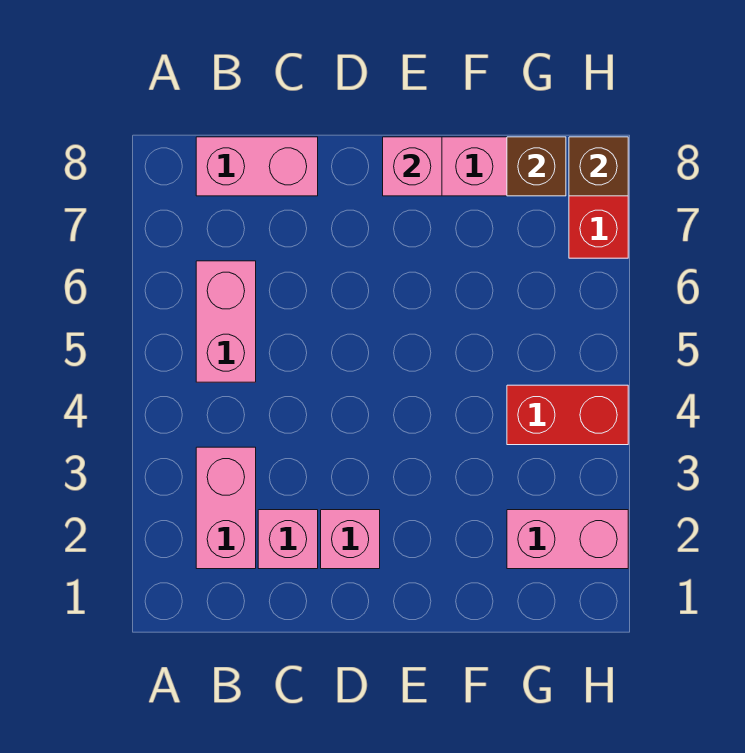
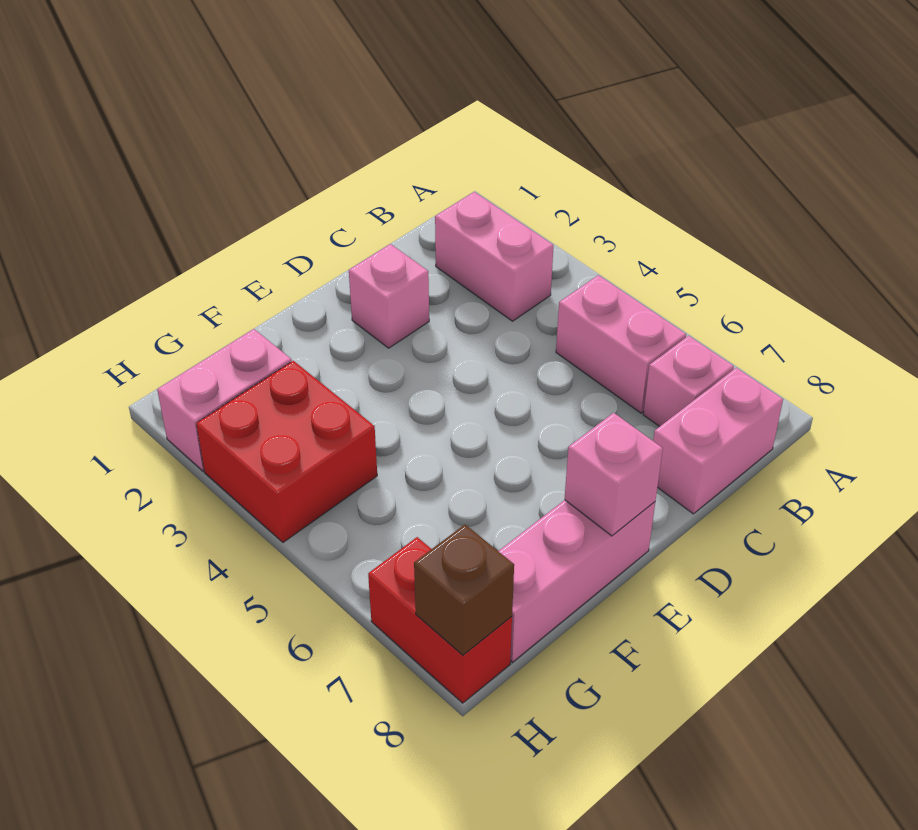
pink 1x1 brick [258,510,318,569] -> pink 1x1 brick moved to [643,336,734,427]
red 1x2 brick [507,385,628,445] -> red 2x2 brick [196,361,377,542]
brown 1x1 brick [507,137,566,196] -> none

